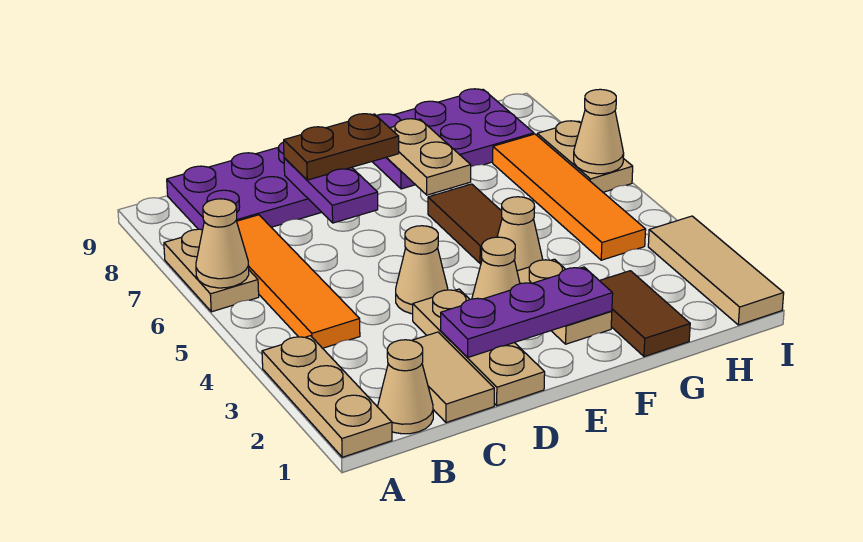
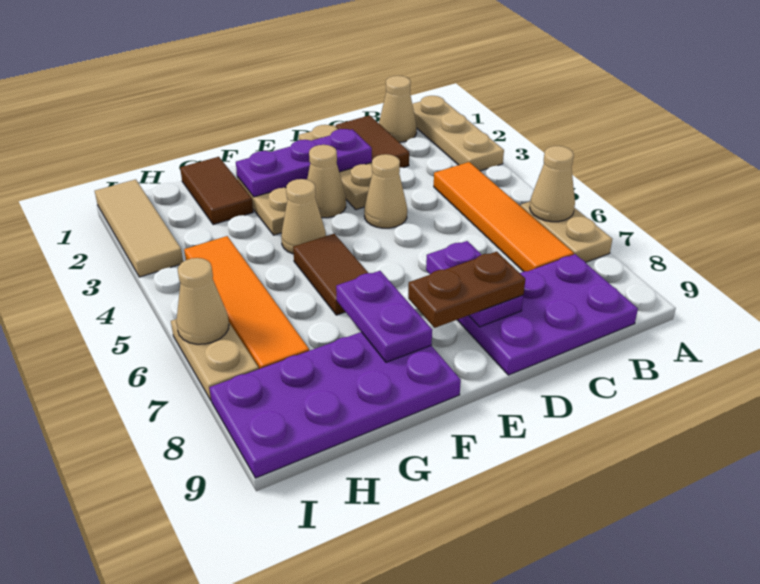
tan 1x2 tile [412,332,494,423] -> brown 1x2 tile [336,115,409,168]
tan 1x2 plate [386,119,471,195] -> purple 1x2 plate [336,271,432,362]
purple 2x3 plate [372,89,534,189] -> purple 2x4 plate [209,332,461,478]

